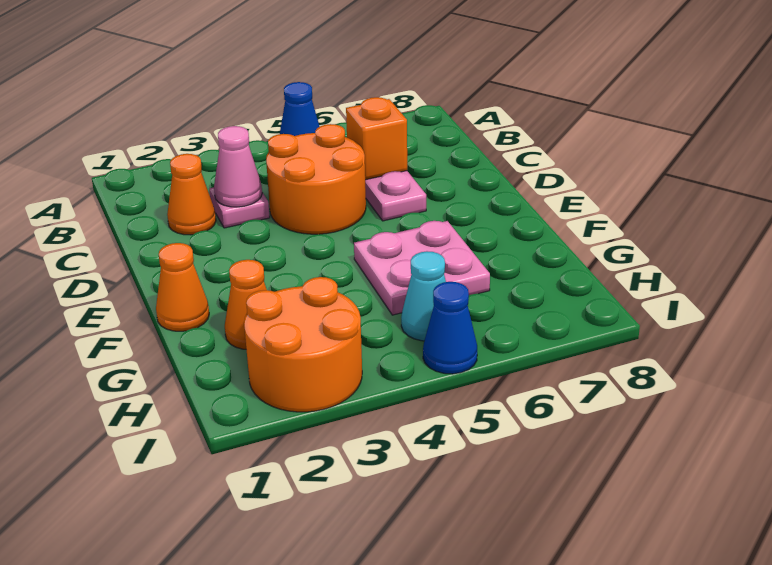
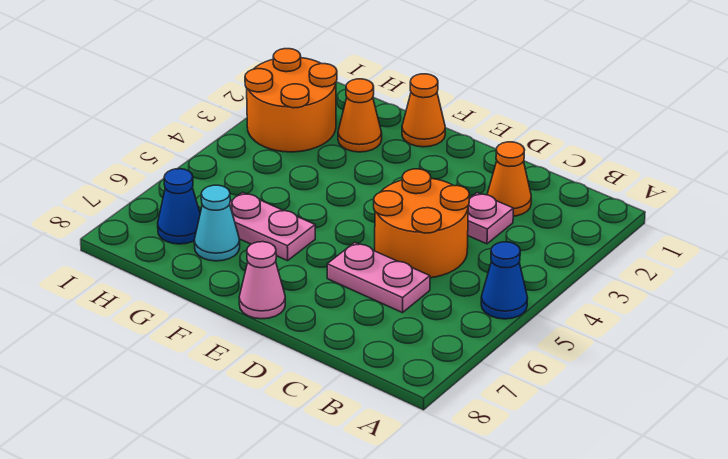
pink 1x1 cone [214,126,262,207] -> pink 1x1 cone moved to [239,242,285,319]
orange 1x1 brick [346,97,407,180] -> none
pink 2x2 plate [354,221,490,315] -> pink 1x2 plate [230,192,315,261]
cyan 1x1 cone [401,251,446,341] -> cyan 1x1 cone moved to [194,185,240,261]
blue 1x1 cone [423,282,477,374] -> blue 1x1 cone moved to [158,169,200,244]

